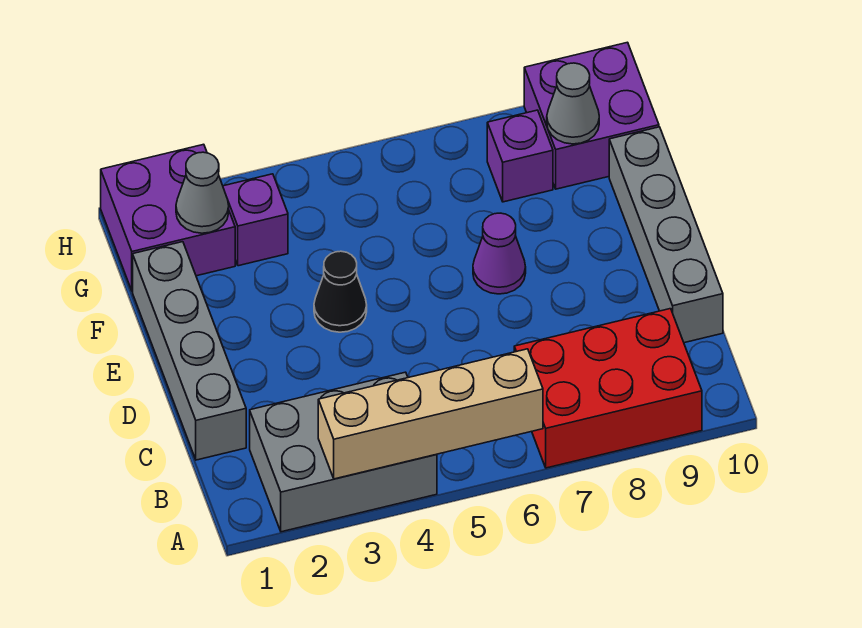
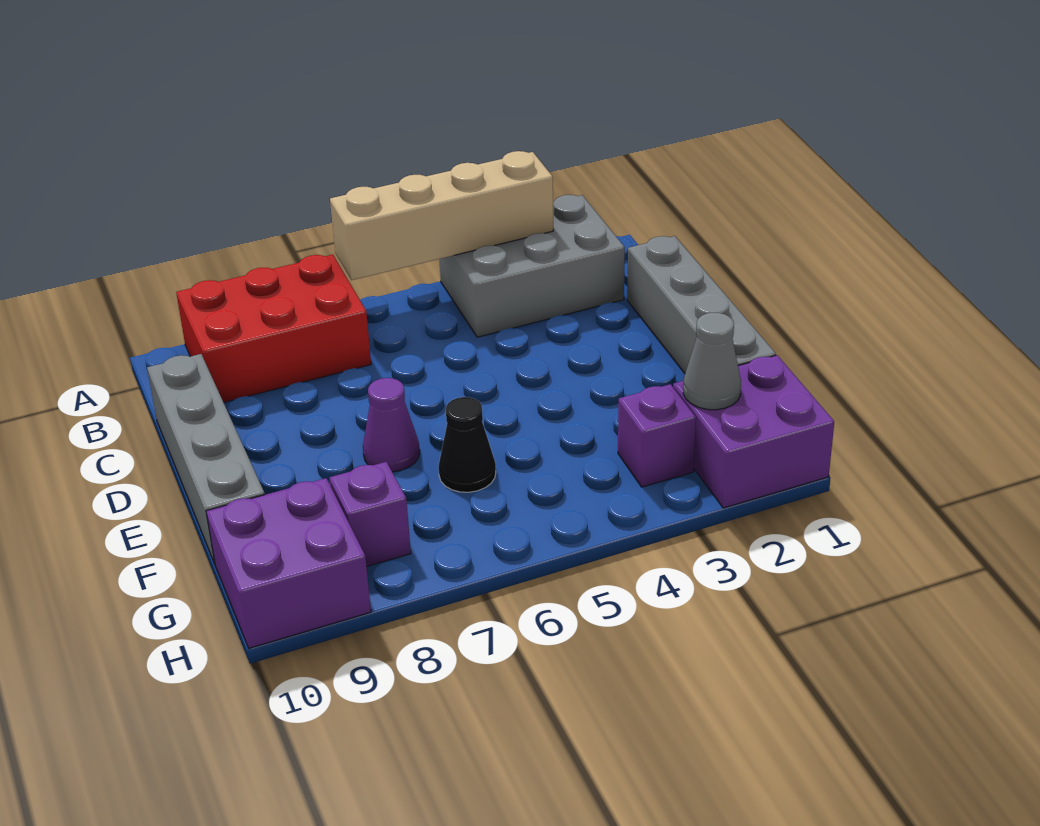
black 1x1 cone [314,251,367,332] -> black 1x1 cone moved to [439,397,496,492]
grey 1x1 cone [547,63,599,144] -> none

